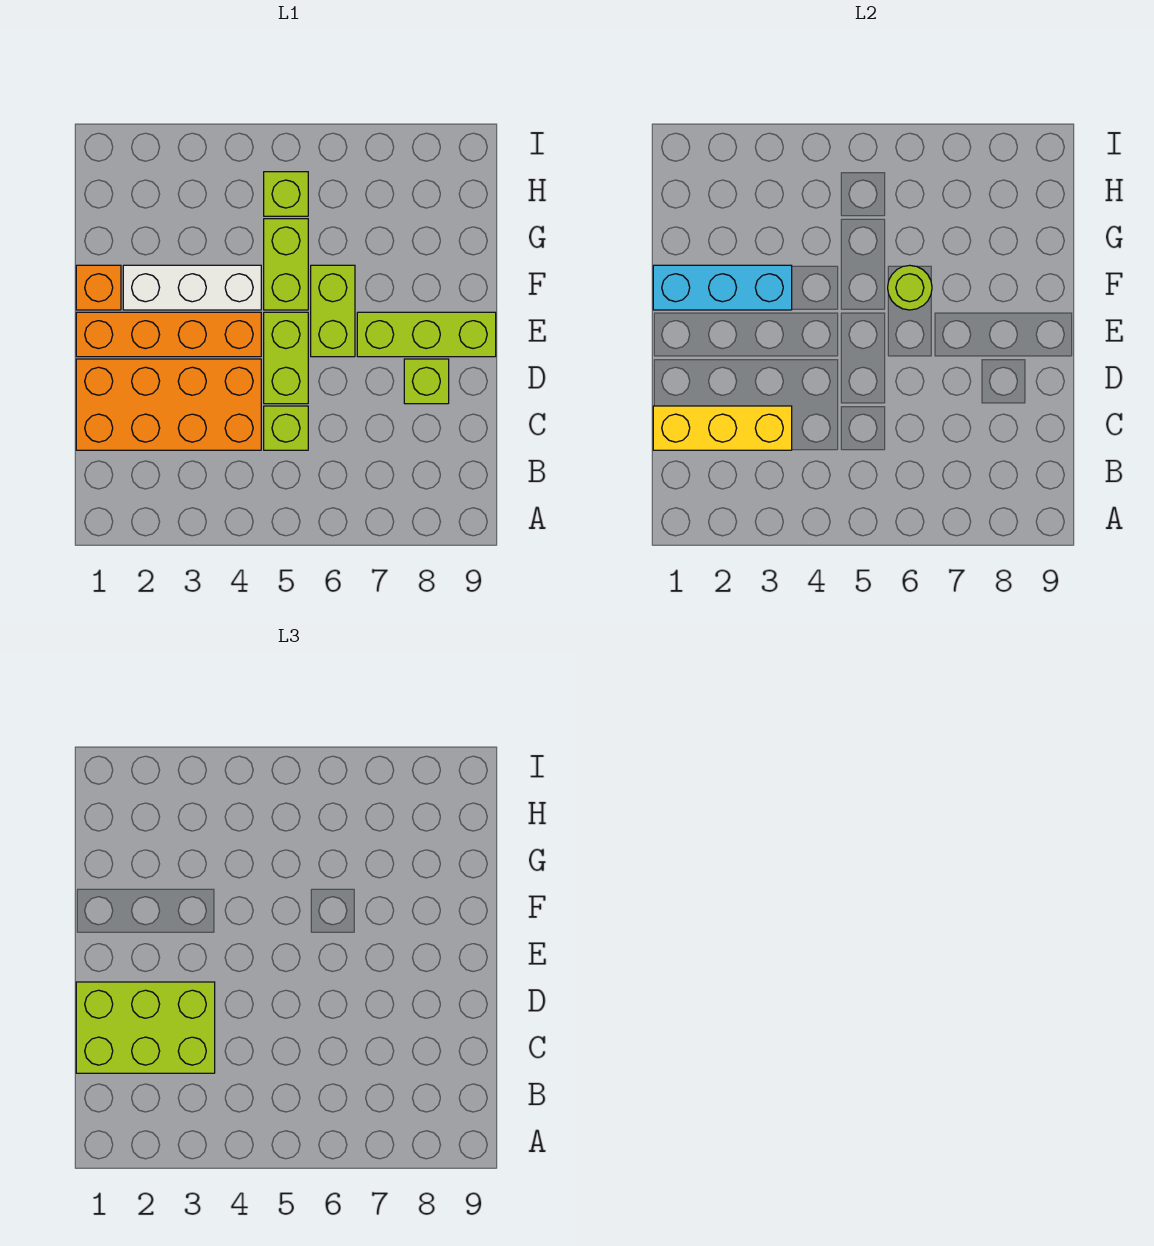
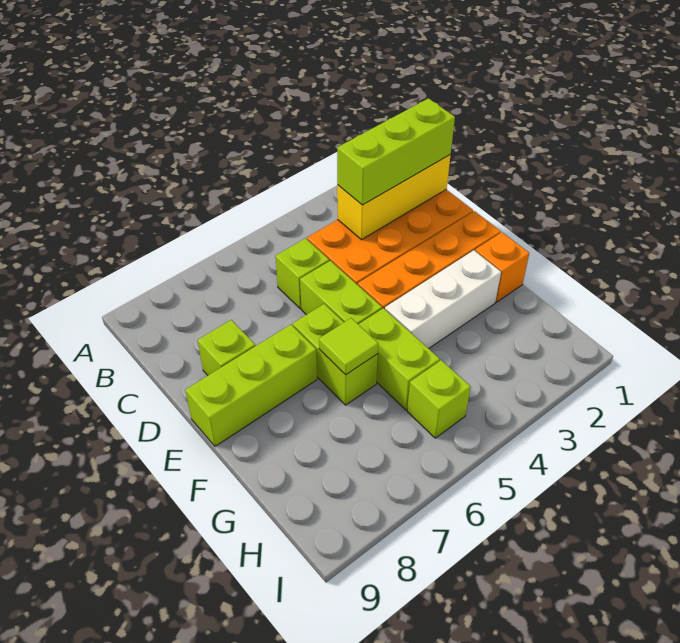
lime 2x3 brick [76,982,215,1073] -> lime 1x3 brick [337,98,455,205]
cyan 1x3 brick [653,265,792,310] -> none
lime 1x1 round brick [888,265,932,310] -> lime 1x1 tile [319,318,378,375]

